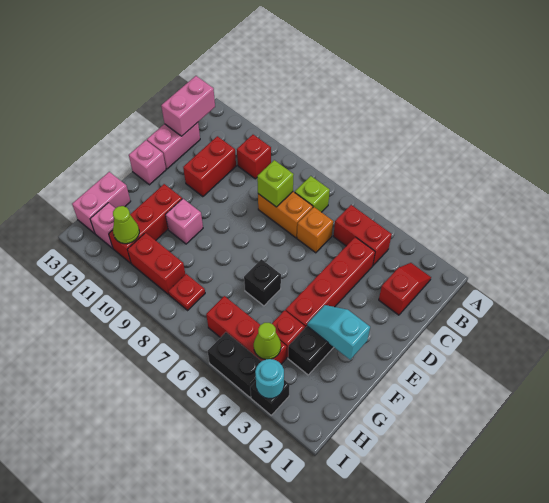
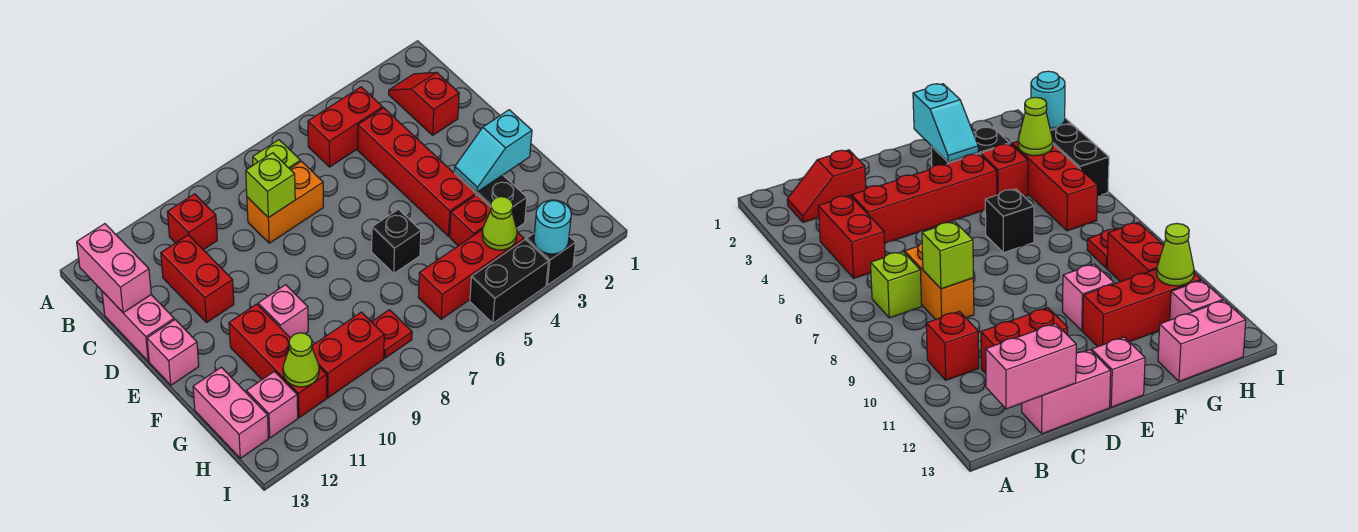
orange 1x1 brick [297,207,333,253] -> none

